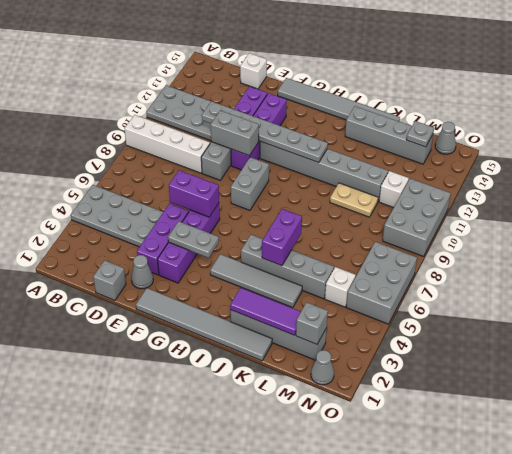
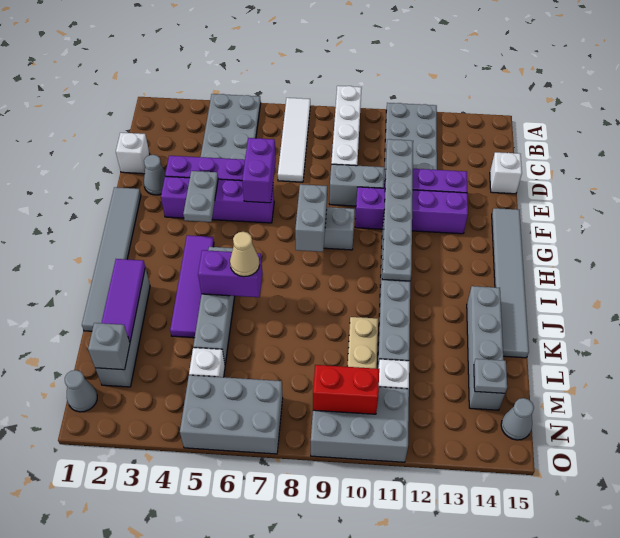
none -> white 1x4 tile [278,98,310,182]
grey 1x1 brick [93,260,126,300] -> white 1x1 brick [116,133,150,174]
grey 1x2 brick [211,110,259,156] -> grey 1x2 brick moved to [295,184,327,252]
grey 1x4 tile [210,254,302,308] -> purple 1x4 tile [170,235,214,338]
none -> tan 1x1 cone [230,232,260,277]
none -> red 1x2 brick [313,365,379,414]

